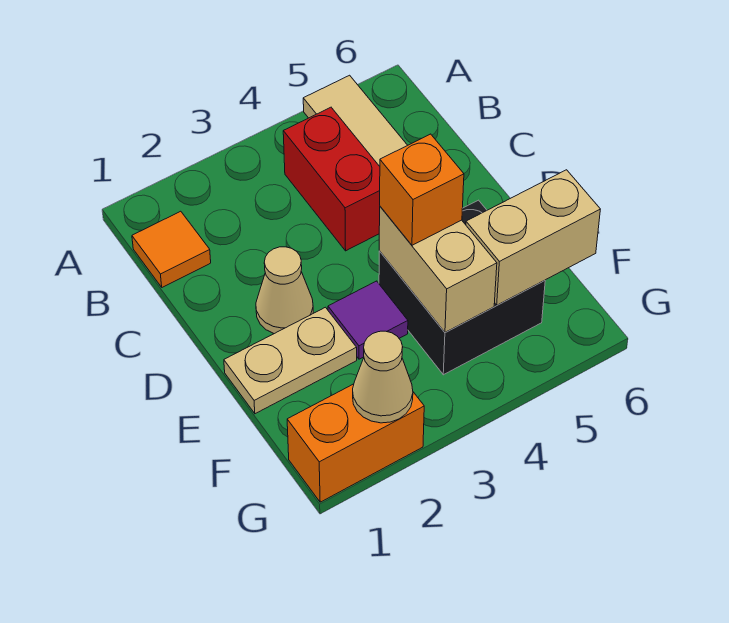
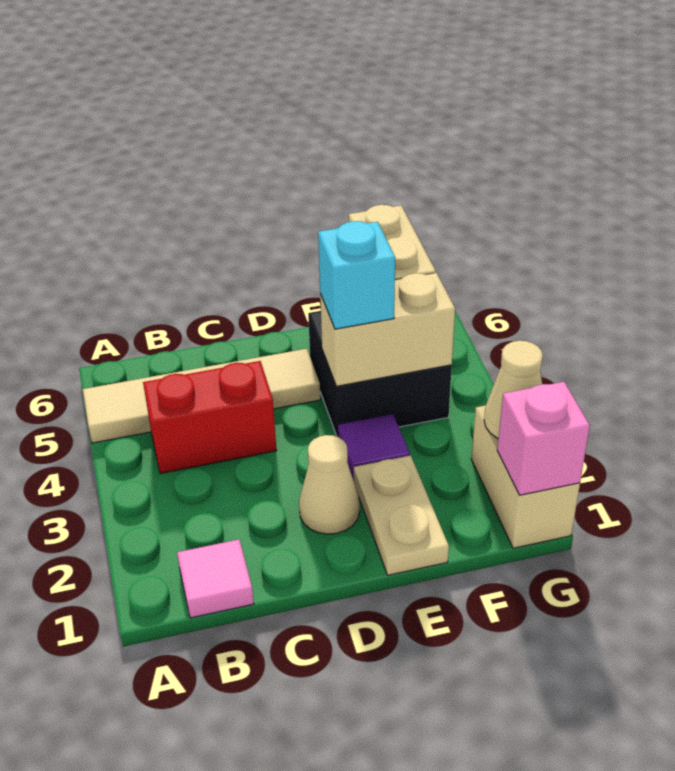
orange 1x1 tile [132,211,211,287] -> pink 1x1 tile [177,539,254,618]
orange 1x1 brick [380,134,464,245] -> cyan 1x1 brick [318,221,395,329]
orange 1x2 brick [287,384,424,502] -> tan 1x2 brick [471,405,580,548]
none -> pink 1x1 brick [497,382,590,495]

